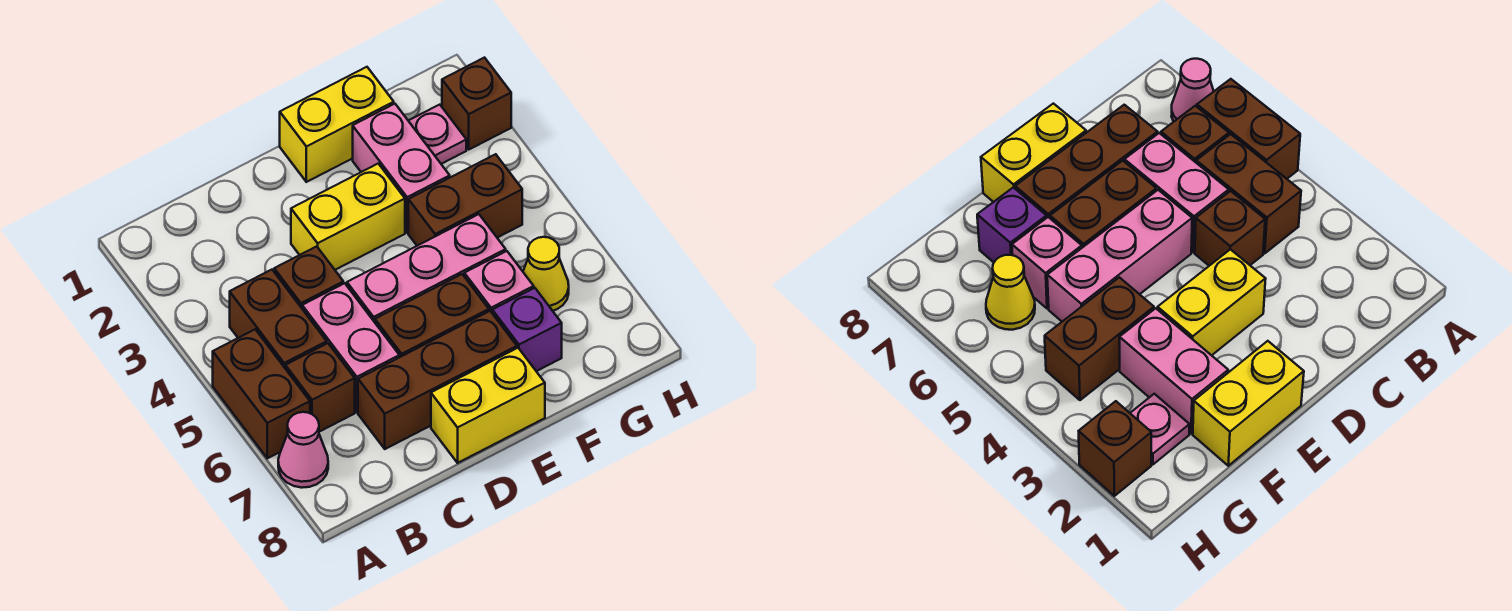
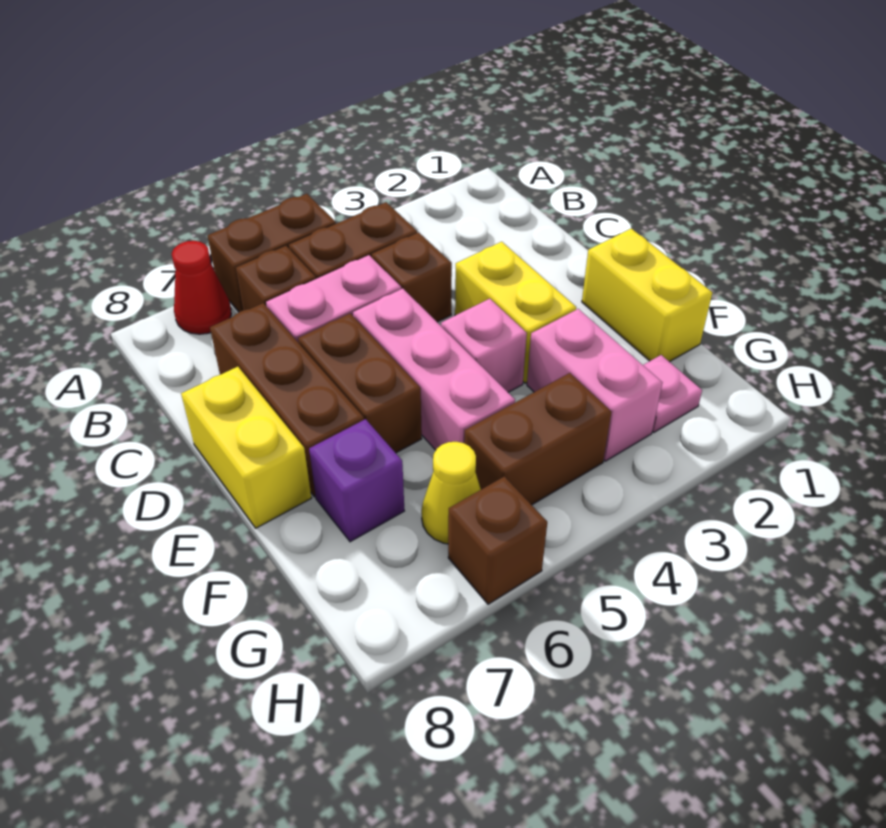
pink 1x1 cone [278,412,328,488] -> red 1x1 cone [172,241,231,334]
pink 1x2 brick [353,104,450,233] -> pink 1x2 brick turned to [527,309,662,461]
brown 1x2 brick [408,154,522,246] -> brown 1x2 brick turned to [464,373,611,505]
pink 1x1 brick [464,251,534,312] -> pink 1x1 brick moved to [441,299,527,392]
brown 1x1 brick [442,58,511,149] -> brown 1x1 brick moved to [448,476,547,604]

